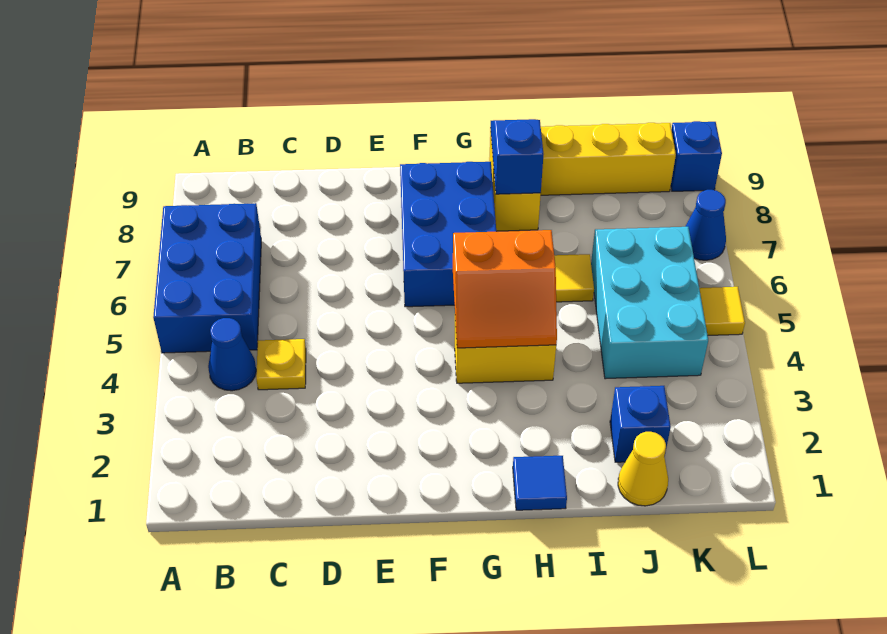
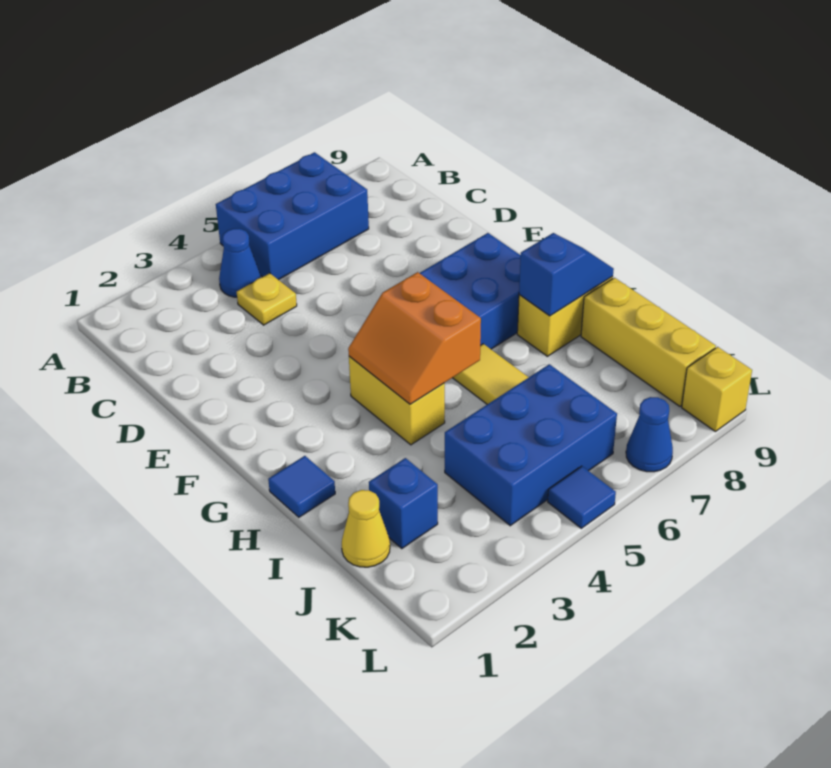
cyan 2x3 brick [591,227,708,379] -> blue 2x3 brick [445,364,617,526]
yellow 1x1 tile [699,287,745,335] -> blue 1x1 tile [548,466,616,528]
blue 1x1 brick [671,121,722,191] -> yellow 1x1 brick [682,347,752,431]

